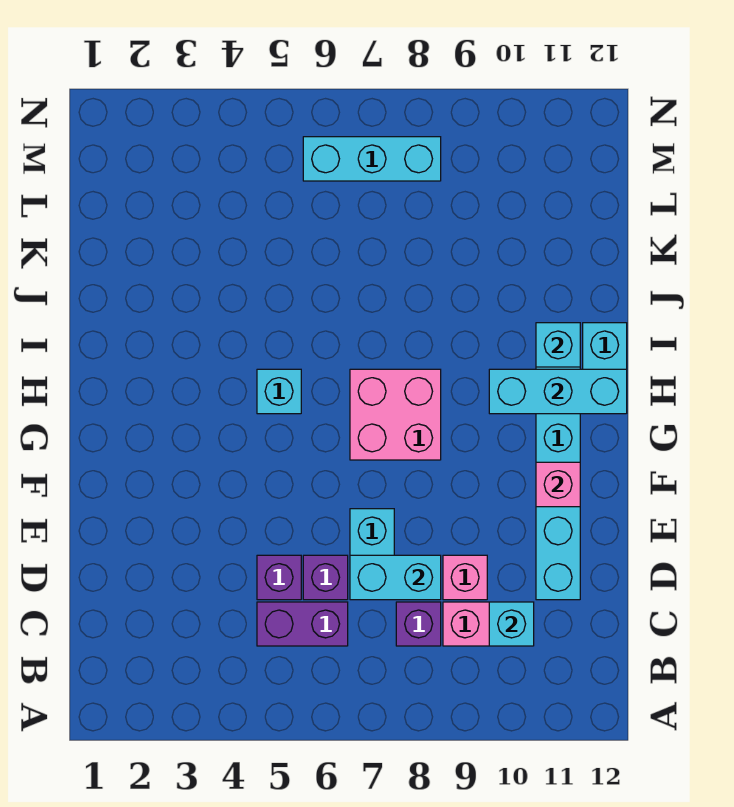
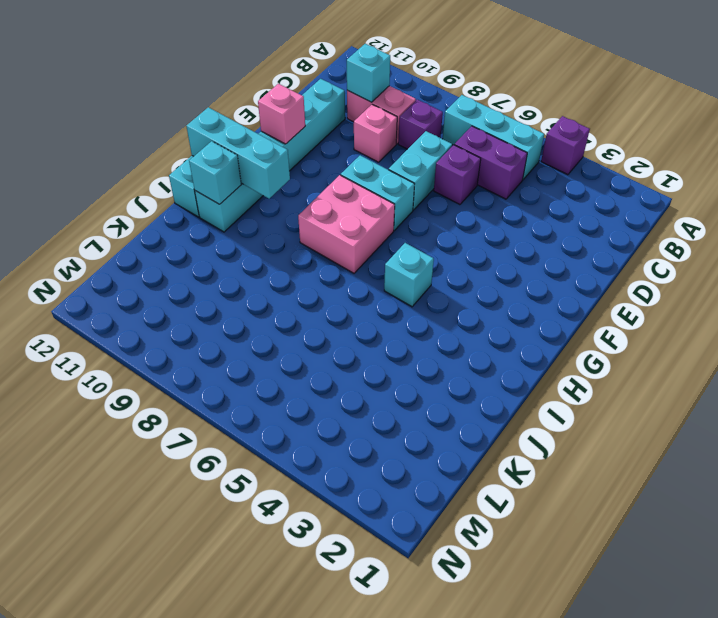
purple 1x1 brick [257,555,301,600] -> purple 1x1 brick moved to [541,116,590,175]
cyan 1x2 brick [350,555,441,600] -> cyan 1x2 brick moved to [341,155,414,231]
cyan 1x3 brick [303,137,441,181] -> cyan 1x3 brick moved to [443,95,544,180]

